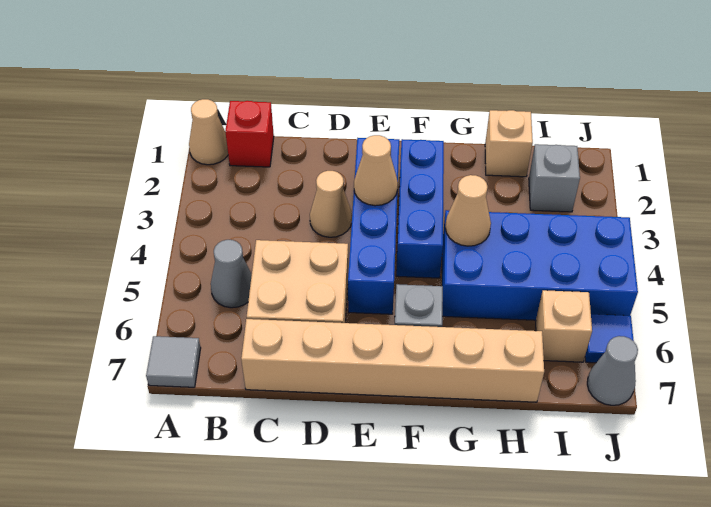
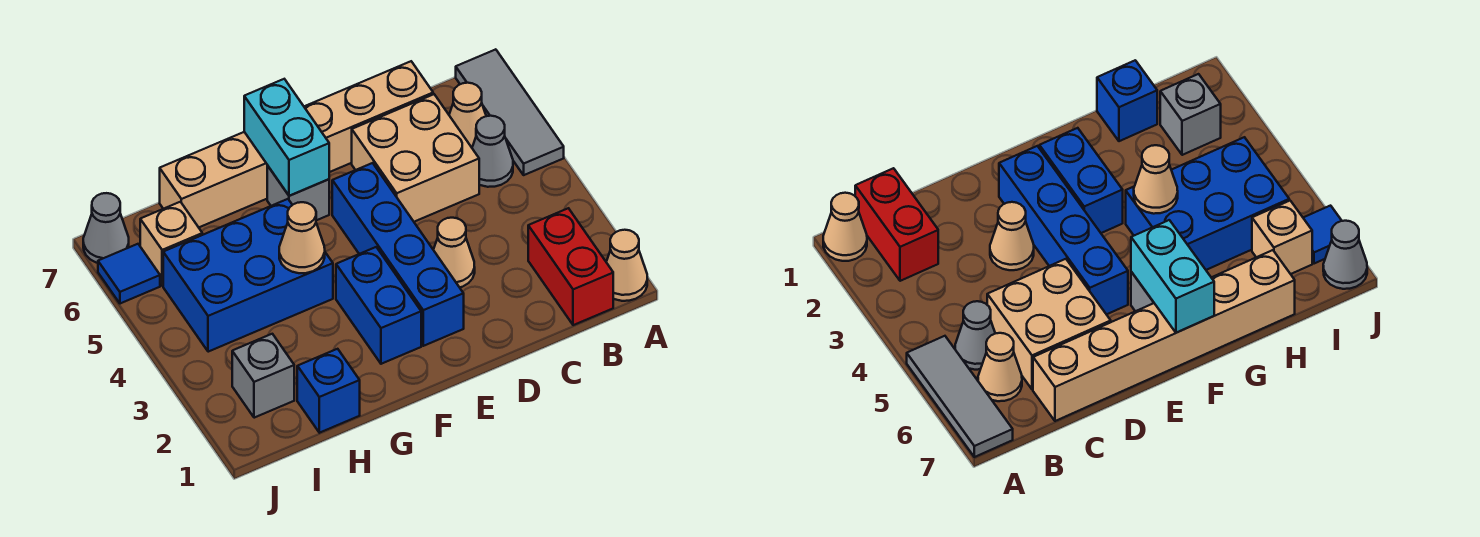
grey 1x1 tile [146,336,201,387] -> grey 1x3 tile [456,49,564,175]
red 1x1 brick [225,101,274,167] -> red 1x2 brick [528,208,613,325]
tan 1x1 cone [354,135,398,206] -> tan 1x1 cone moved to [449,83,486,147]
blue 1x3 brick [396,139,444,278] -> blue 1x2 brick [336,247,421,364]
none -> cyan 1x2 brick [244,79,329,196]
blue 2x4 brick [442,210,638,320] -> blue 2x3 brick [163,199,333,352]
tan 1x1 brick [485,110,533,177] -> blue 1x1 brick [297,349,360,433]

